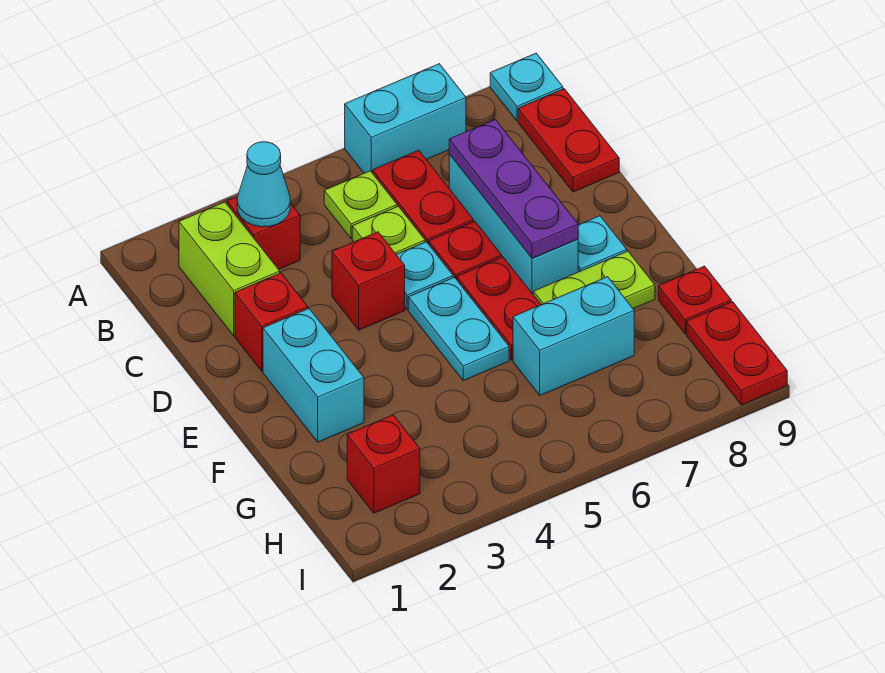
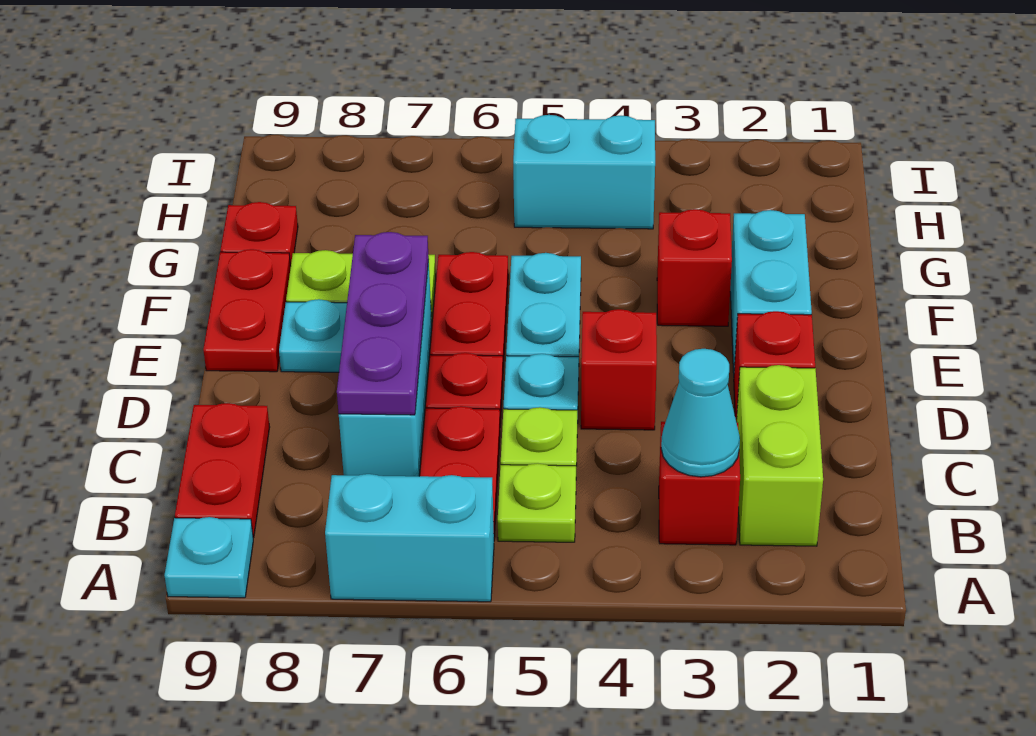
cyan 1x2 brick [513,277,634,395] -> cyan 1x2 brick moved to [513,115,655,229]
red 1x1 brick [347,415,420,513] -> red 1x1 brick moved to [657,209,732,326]
red 1x2 plate [687,302,787,405] -> red 1x2 plate moved to [203,249,291,372]

